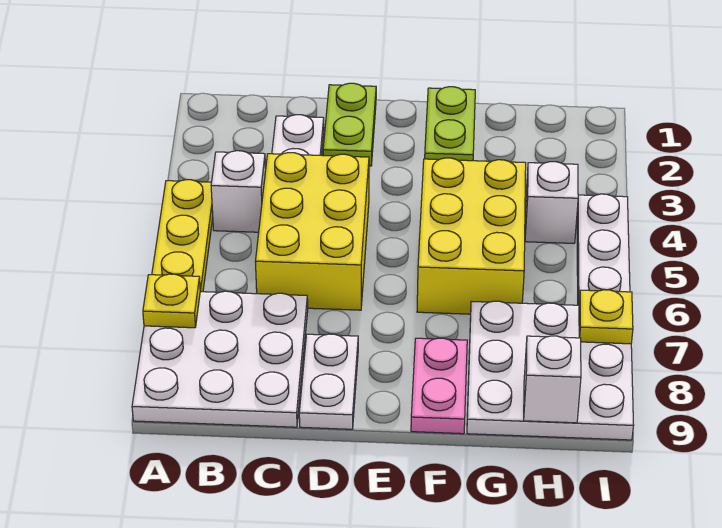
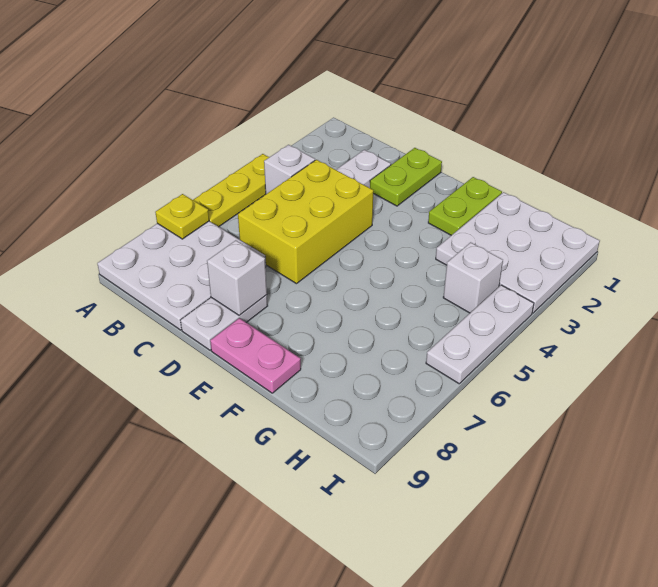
yellow 2x3 brick [417,158,526,314] -> none
pink 1x2 plate [411,338,467,434] -> pink 1x2 plate turned to [210,318,301,393]
white 3x3 plate [467,301,633,440] -> white 3x3 plate moved to [436,192,600,313]
white 1x1 brick [524,336,581,423] -> white 1x1 brick moved to [207,240,267,315]
yellow 1x1 plate [579,290,633,344] -> none

